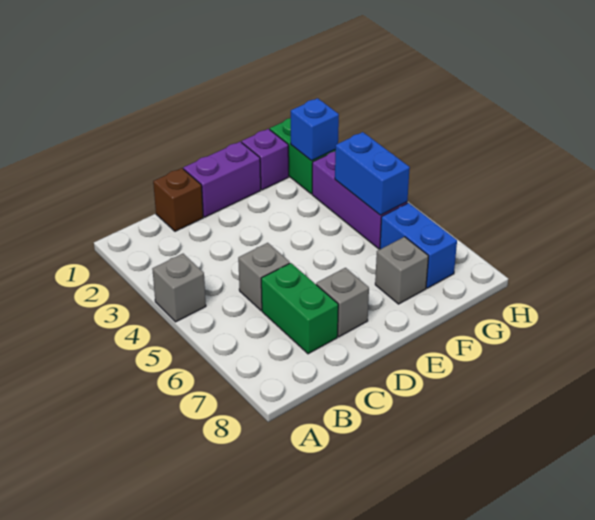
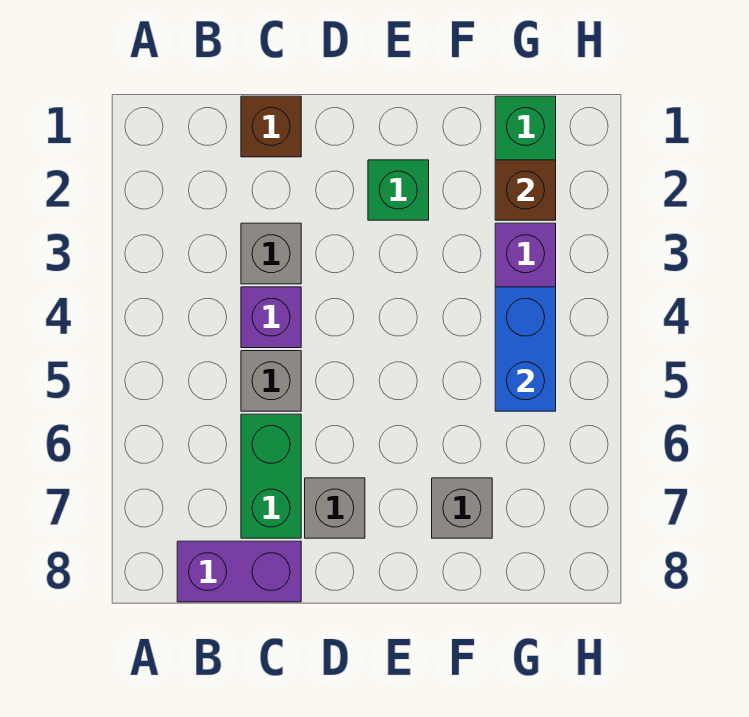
grey 1x1 brick [152,254,206,322] -> grey 1x1 brick moved to [241,223,301,284]
purple 1x2 brick [183,142,261,217] -> purple 1x2 brick moved to [177,541,301,602]
none -> green 1x1 brick [368,160,429,220]
purple 1x1 brick [242,129,289,190] -> purple 1x1 brick moved to [241,287,301,348]
blue 1x1 brick [291,98,339,161] -> brown 1x1 brick [495,160,556,220]
blue 1x2 brick [380,203,457,288] -> none

